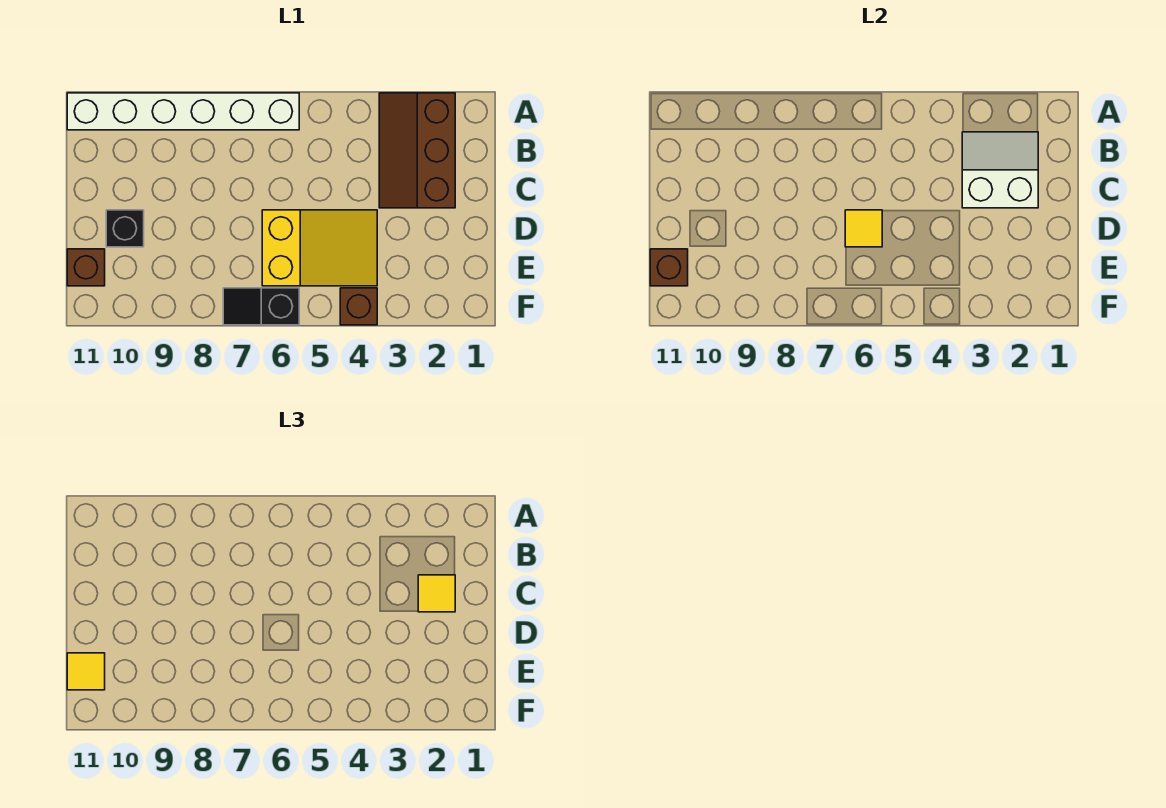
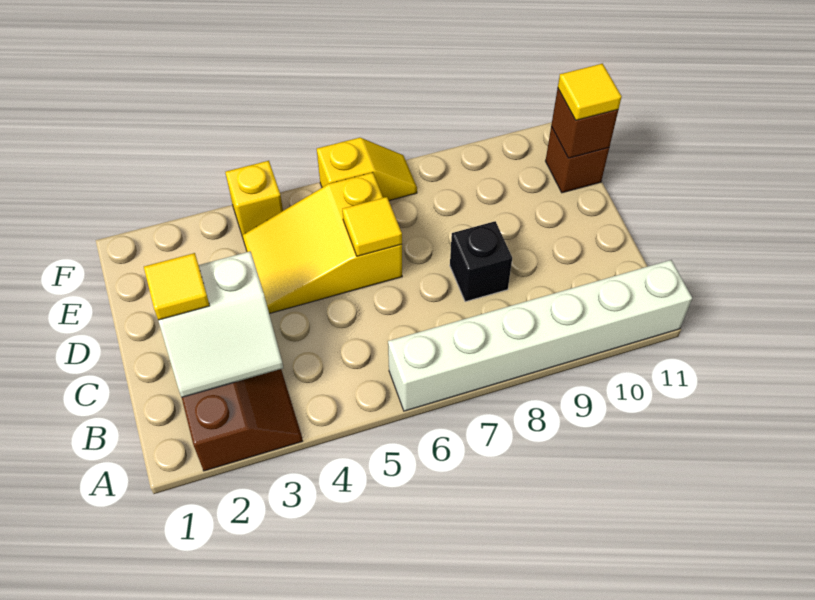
black 1x1 brick [106,210,144,247] -> black 1x1 brick moved to [450,221,512,302]
brown 1x1 brick [340,288,377,325] -> yellow 1x1 brick [225,161,283,237]
black 1x2 slope [223,288,299,325] -> yellow 1x2 slope [317,138,417,201]

